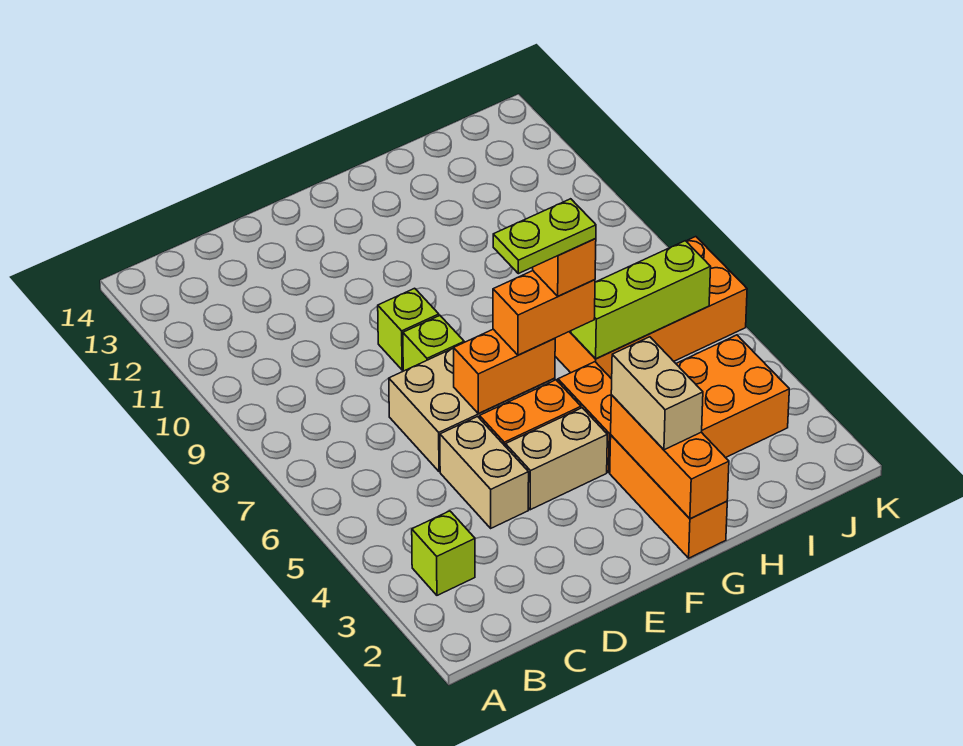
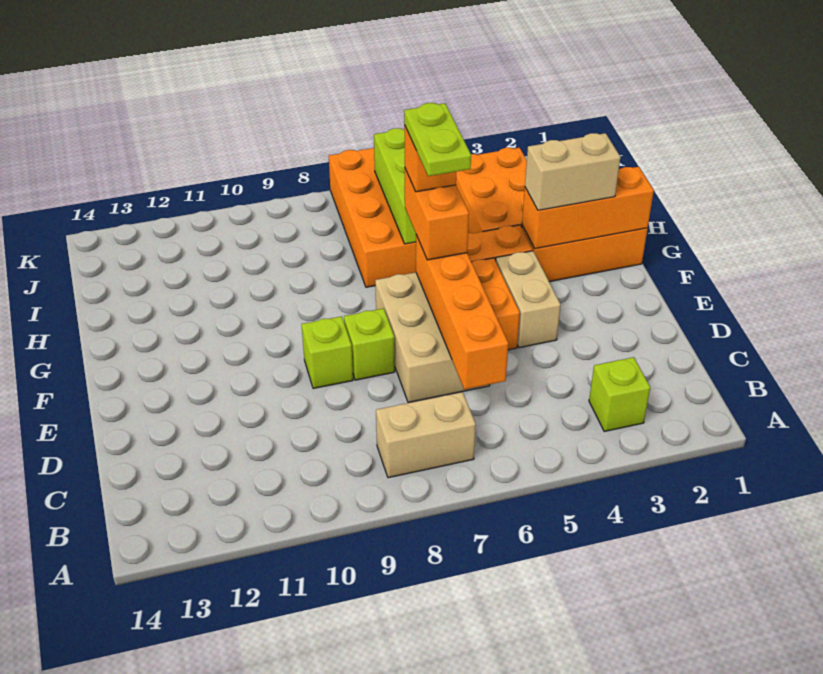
tan 1x2 brick [440,417,529,528] -> tan 1x2 brick moved to [376,392,476,478]
orange 1x2 brick [454,329,555,413] -> orange 1x4 brick [416,235,508,389]

